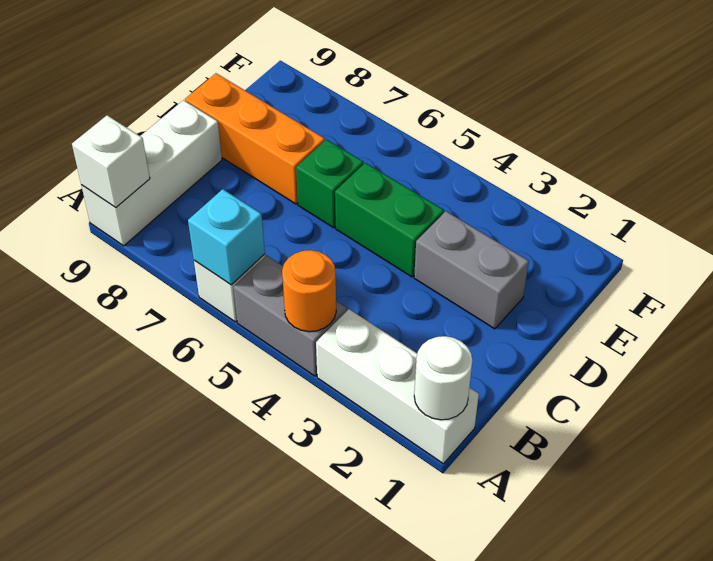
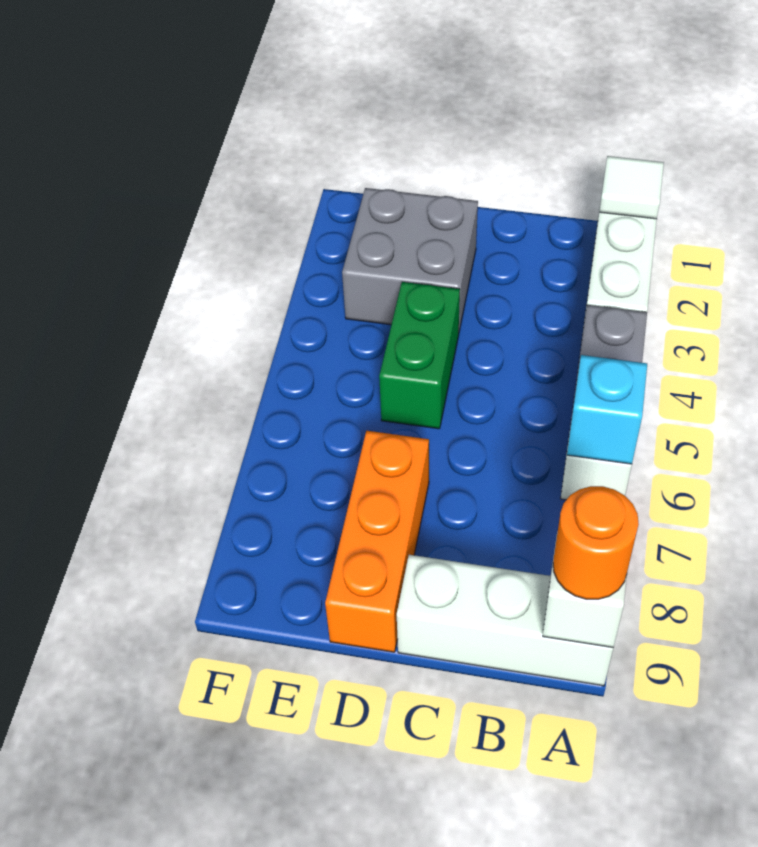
white 1x1 round brick [414,336,473,420] -> white 1x1 tile [600,156,664,219]
orange 1x1 round brick [282,250,336,332] -> orange 1x1 round brick moved to [553,486,639,599]
grey 1x2 brick [414,211,529,329] -> grey 2x2 brick [342,188,478,331]
green 1x1 brick [296,140,363,228] -> none

